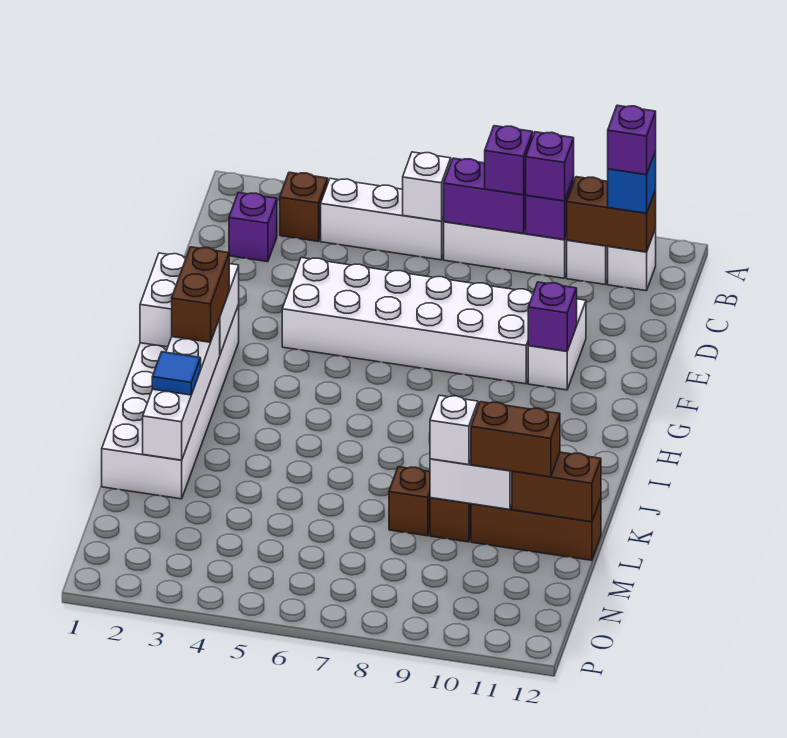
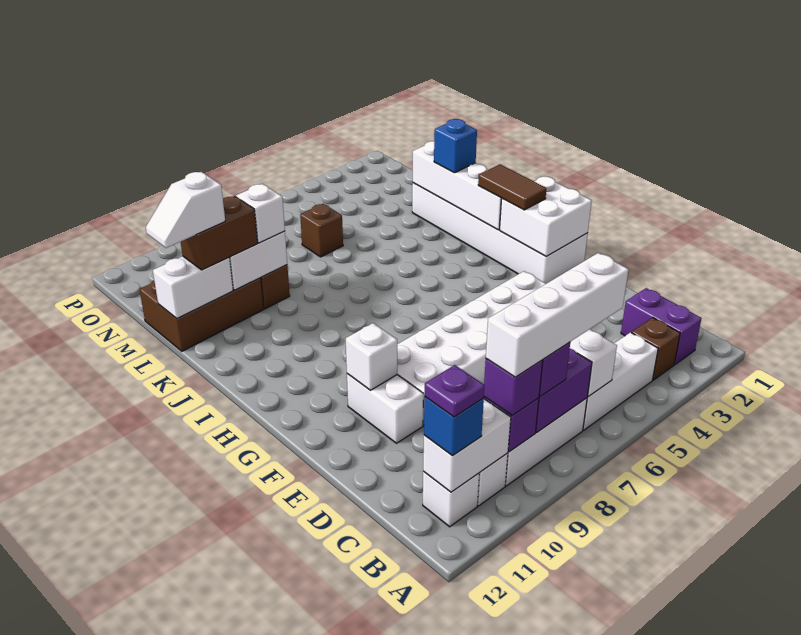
none -> white 1x4 brick [486,253,629,377]
brown 1x2 brick [567,177,656,252] -> white 1x2 brick [423,399,511,492]
purple 1x1 brick [608,105,656,175] -> purple 1x1 plate [424,365,485,417]
purple 1x1 brick [229,193,277,262] -> purple 1x2 brick [621,288,702,364]
purple 1x1 brick [528,282,577,351] -> white 1x1 brick [346,323,397,390]
brown 1x2 brick [172,247,229,342] -> brown 1x2 tile [478,164,546,210]
blue 1x1 tile [152,352,201,395] -> blue 1x1 brick [434,119,477,173]
brown 1x1 brick [389,467,430,536] -> brown 1x1 brick moved to [300,204,343,257]
brown 1x3 brick [471,498,601,560] -> brown 2x3 brick [140,278,264,351]
brown 1x2 brick [512,452,601,522] -> white 1x2 brick [153,256,233,319]
none -> white 1x2 slope [146,172,225,248]

